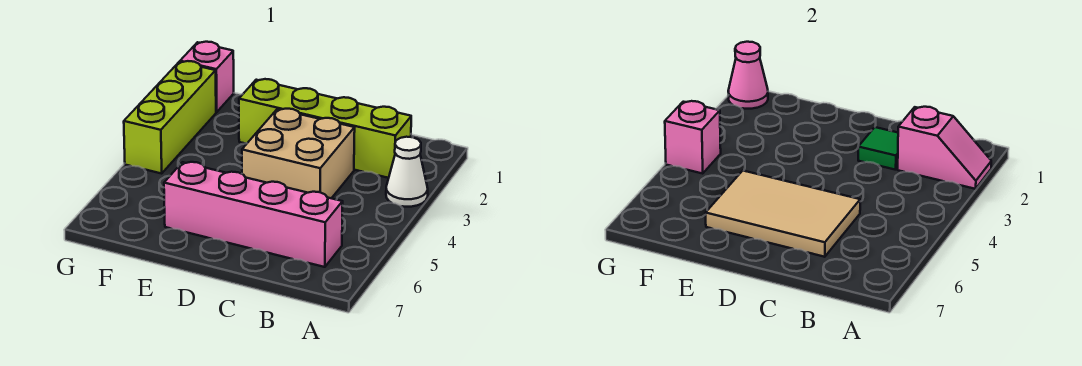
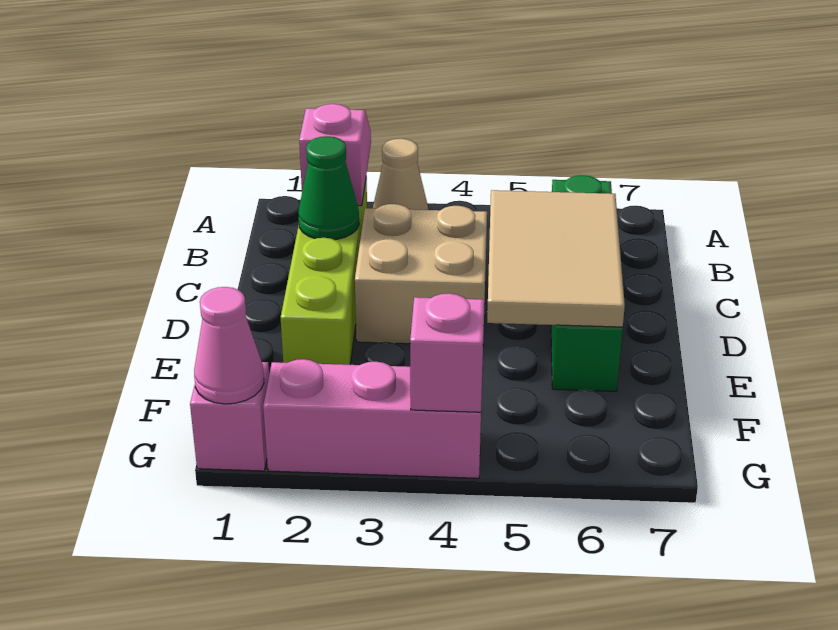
white 1x1 cone [386,137,428,207] -> tan 1x1 cone [373,139,429,210]
pink 1x4 brick [164,162,343,267] -> green 1x4 brick [551,175,623,391]
green 1x1 tile [858,127,898,170] -> green 1x1 cone [298,136,359,240]
lime 1x3 brick [124,61,216,173] -> pink 1x3 brick [263,359,482,478]

